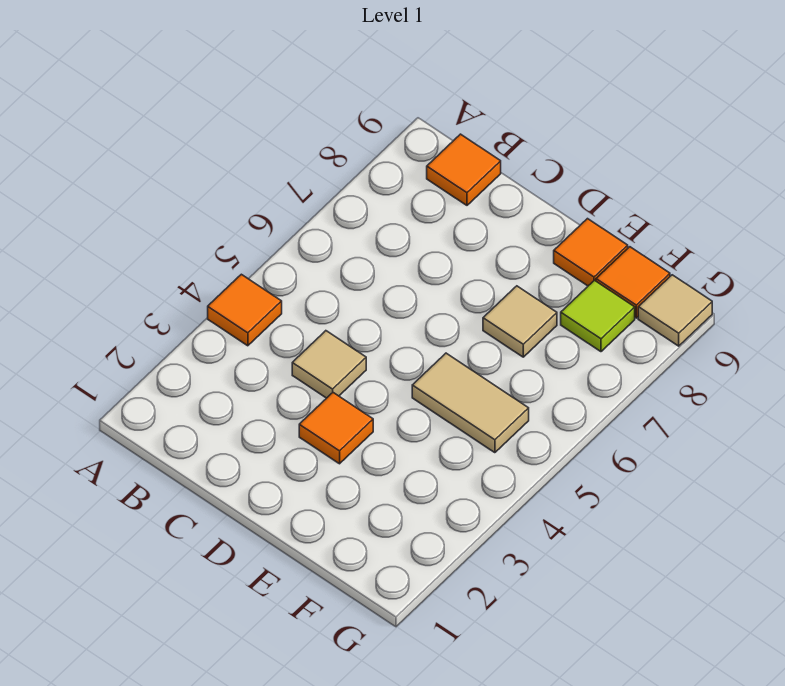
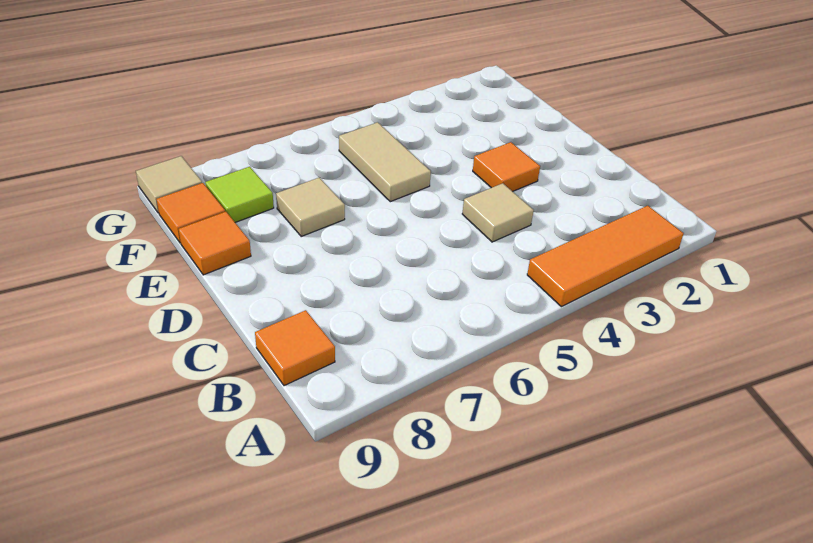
orange 1x1 tile [208,274,282,346] -> orange 1x3 tile [527,206,684,307]

